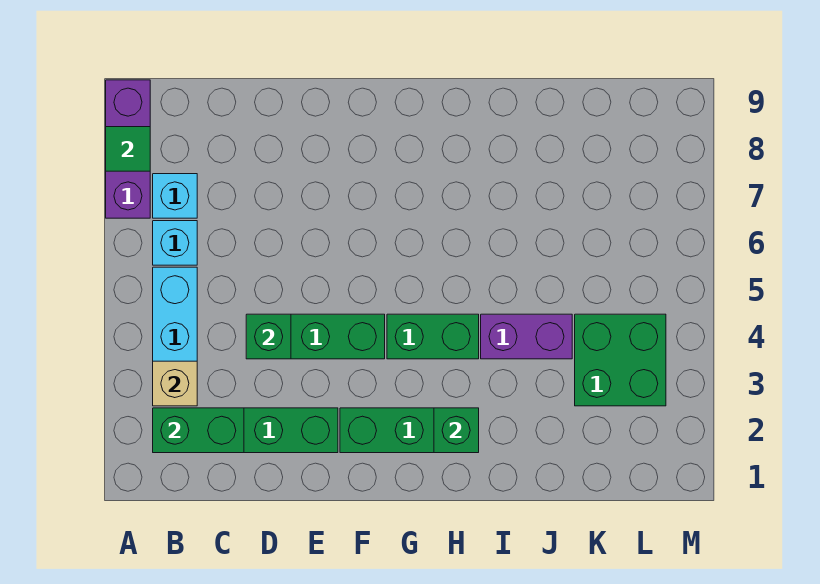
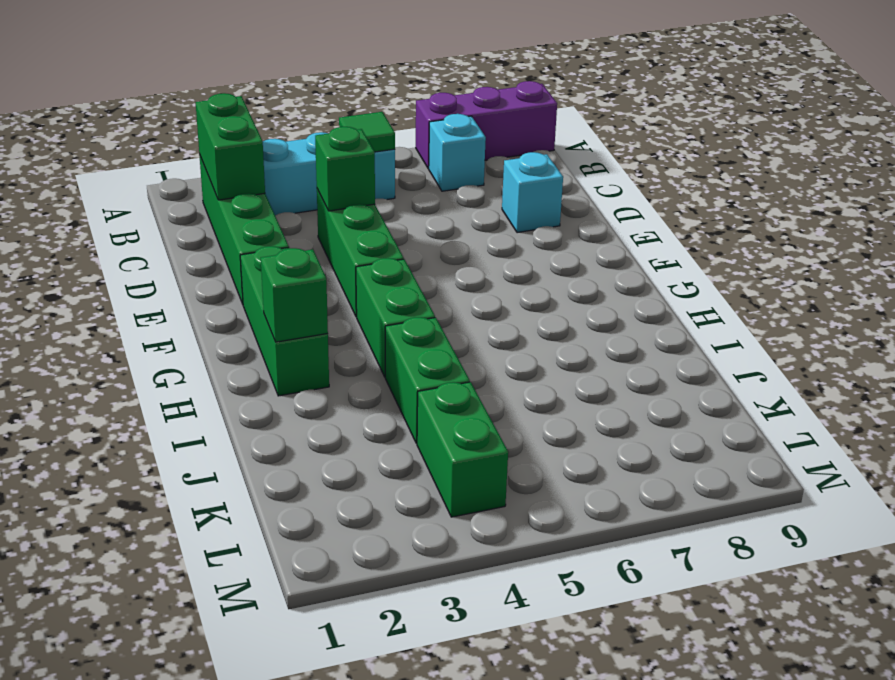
green 1x1 tile [106,127,150,171] -> green 1x1 tile moved to [339,112,395,152]
tan 1x1 brick [153,361,197,406] -> none
cyan 1x1 brick [153,221,197,265] -> cyan 1x1 brick moved to [502,152,563,233]
purple 1x2 brick [481,314,572,359] -> green 1x2 brick [385,317,470,444]
green 2x2 brick [575,314,666,406] -> green 1x2 brick [417,382,508,517]

